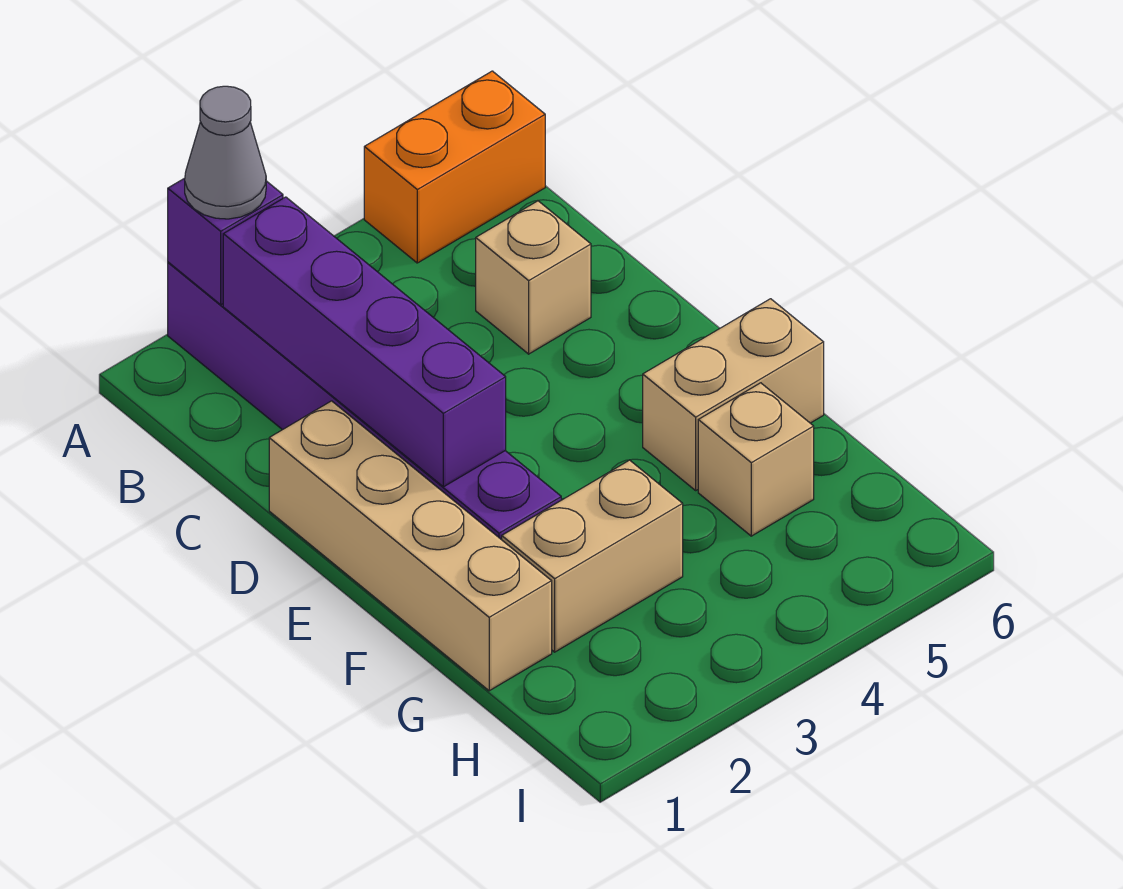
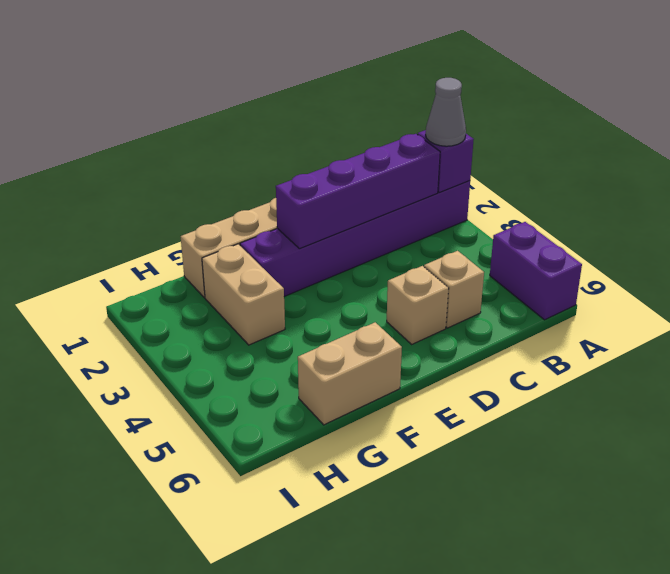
orange 1x2 brick [364,71,545,263] -> purple 1x2 brick [490,222,582,320]
tan 1x2 brick [643,299,824,490] -> tan 1x2 brick turned to [298,322,402,425]
tan 1x1 brick [698,383,814,536] -> tan 1x1 brick moved to [387,266,449,344]

